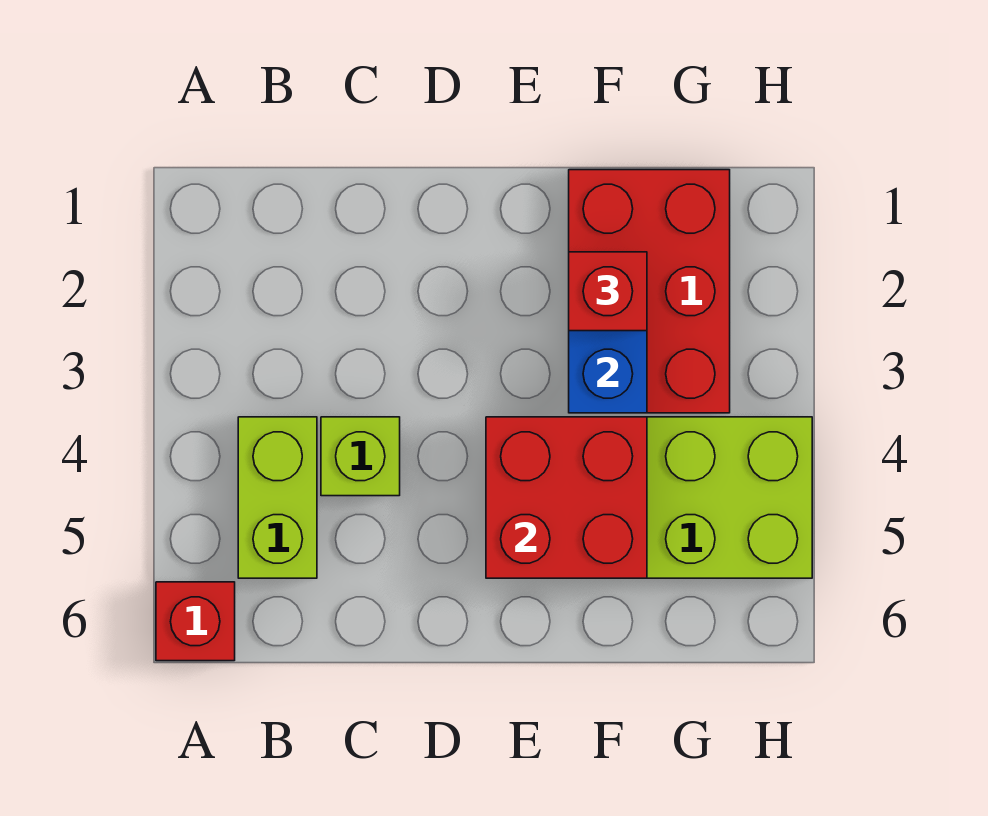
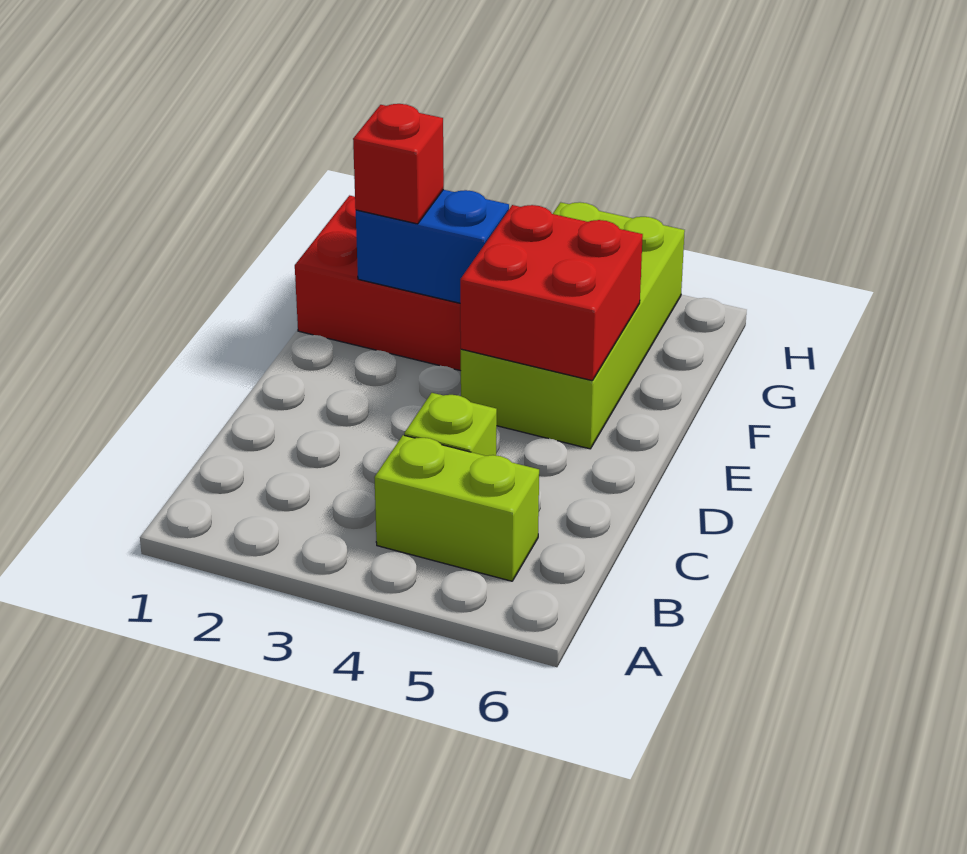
red 1x1 brick [156,582,235,661] -> none

